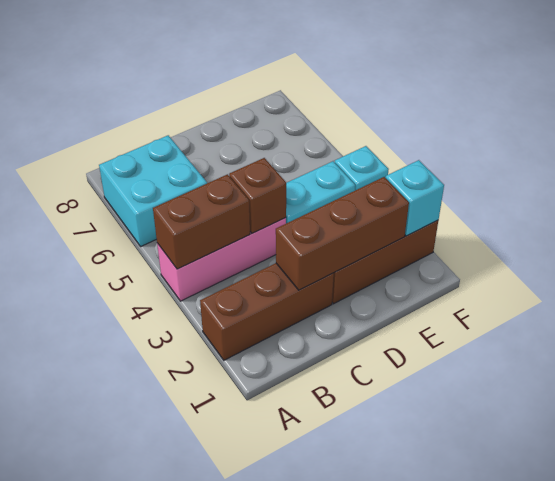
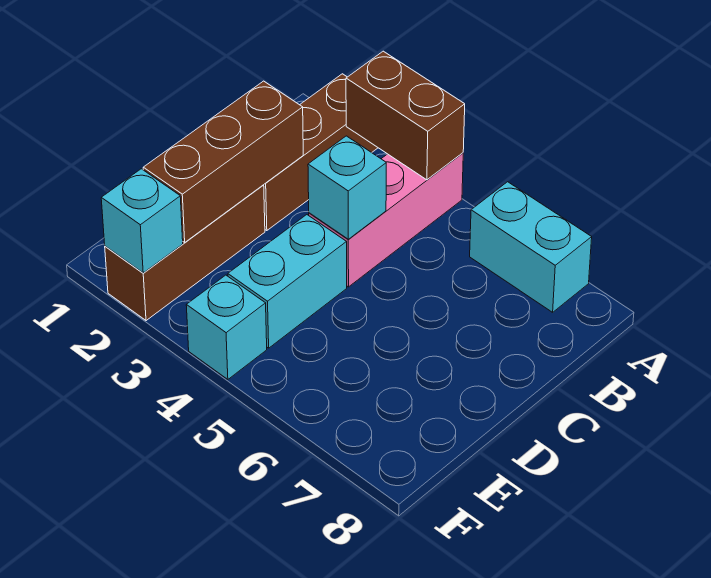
brown 1x2 brick [153,174,250,269] -> brown 1x2 brick turned to [346,51,465,180]
cyan 2x2 brick [99,135,207,246] -> cyan 1x2 brick [470,182,592,312]
brown 1x1 brick [229,158,286,233] -> cyan 1x1 brick [308,136,386,239]

